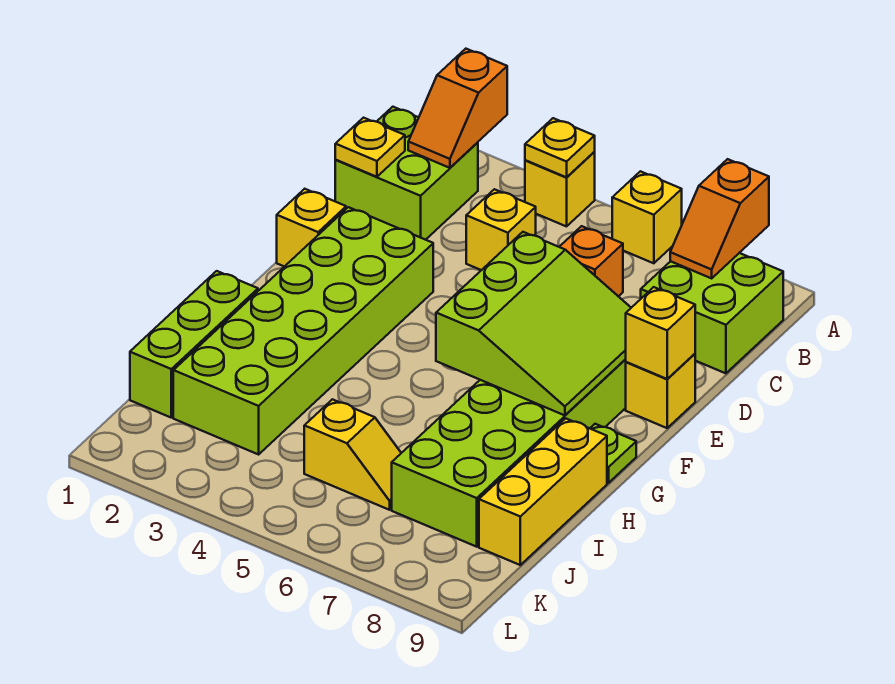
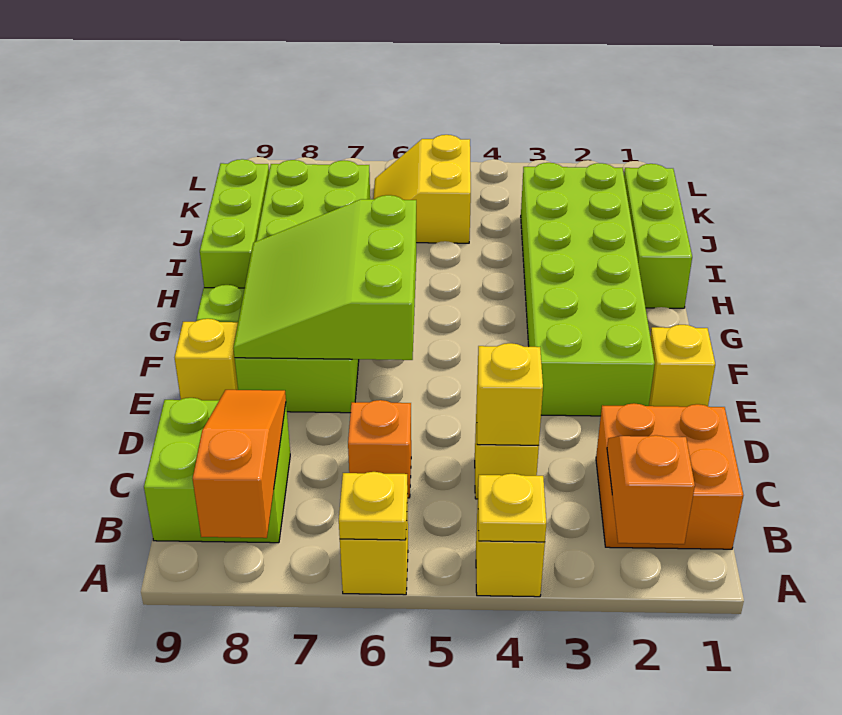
orange 1x2 slope [670,159,769,278] -> orange 1x3 slope [193,390,286,538]
lime 2x2 brick [335,107,478,240] -> orange 2x2 brick [596,403,743,549]
yellow 1x1 plate [335,118,405,177] -> yellow 1x1 plate moved to [339,472,408,540]
yellow 1x1 brick [626,287,695,379] -> yellow 1x1 brick moved to [477,343,543,445]
yellow 1x3 brick [479,418,607,565] -> lime 1x3 brick [200,159,269,288]
yellow 1x2 slope [304,399,401,510] -> yellow 2x2 slope [373,135,471,243]

